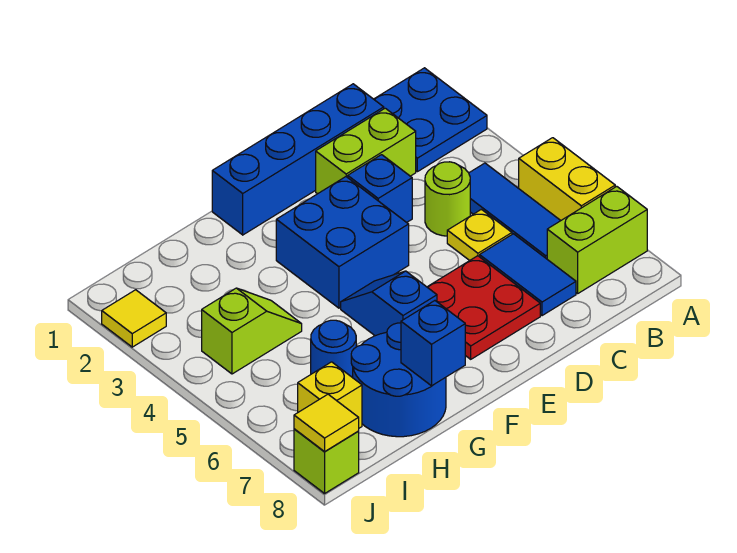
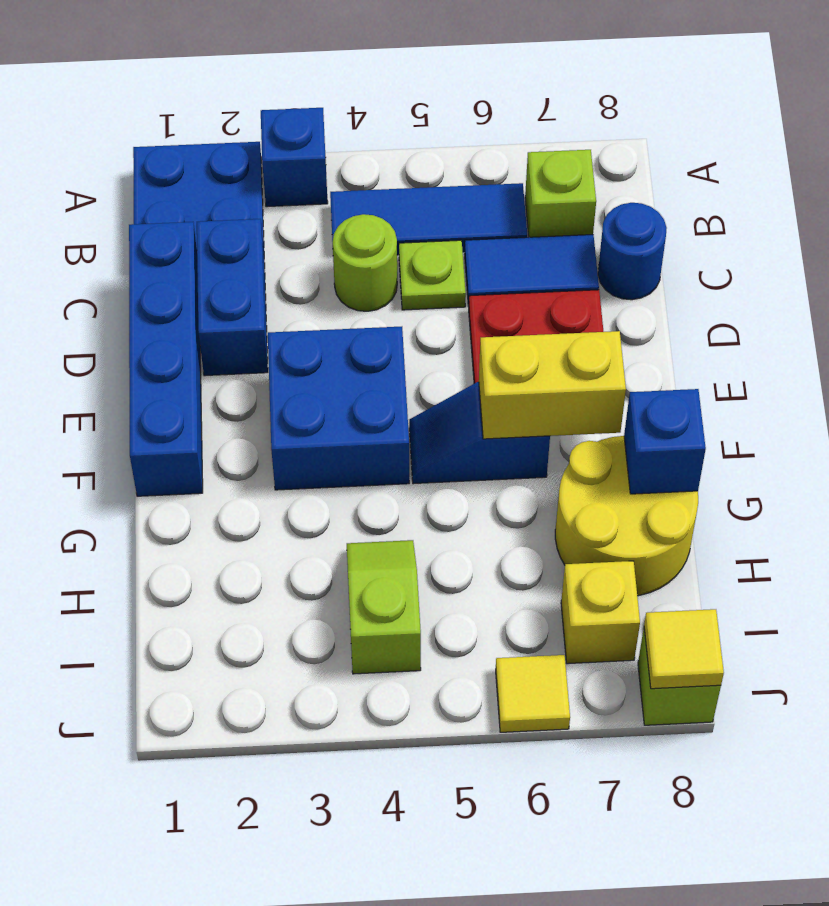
yellow 1x2 brick [519,138,615,220] -> yellow 1x2 brick moved to [479,331,626,439]
lime 1x2 brick [547,186,647,293] -> lime 1x1 brick [525,150,596,237]
lime 1x2 brick [316,108,416,194] -> blue 1x2 brick [197,219,268,376]
yellow 1x1 plate [447,209,512,261] -> lime 1x1 plate [399,240,466,310]
blue 1x1 brick [348,155,412,222] -> blue 1x1 brick moved to [261,108,328,207]
blue 2x2 round brick [351,323,446,437] -> yellow 2x2 round brick [555,436,698,596]
blue 1x1 round brick [311,320,356,378] -> blue 1x1 round brick moved to [598,203,667,300]
yellow 1x1 tile [102,290,166,347] -> yellow 1x1 tile moved to [496,655,570,732]

